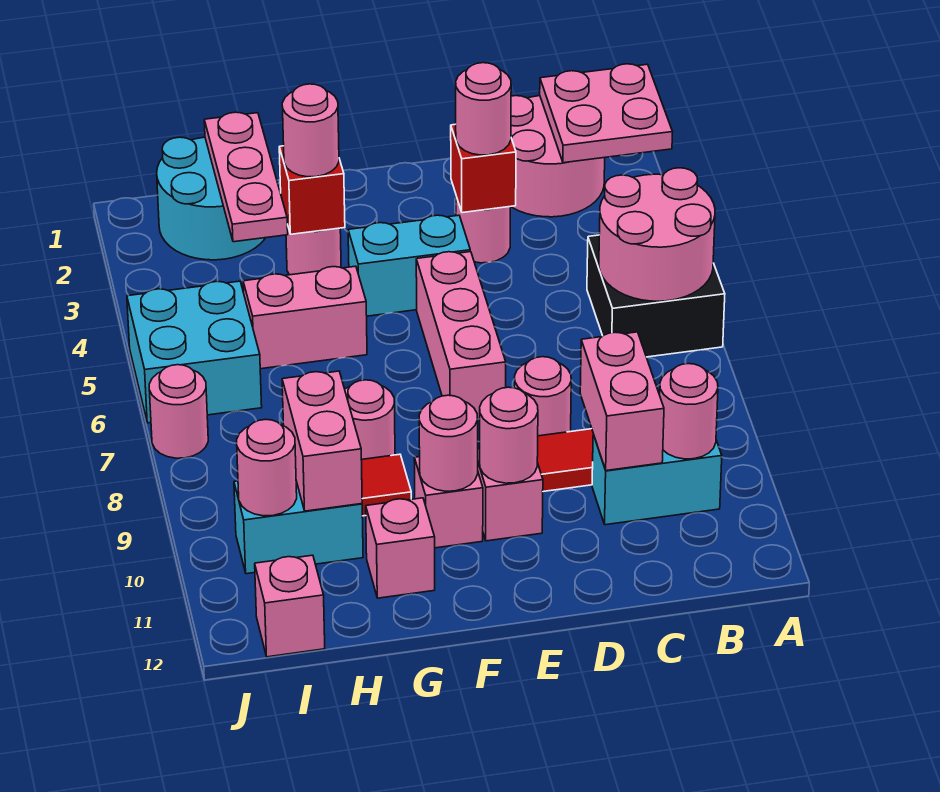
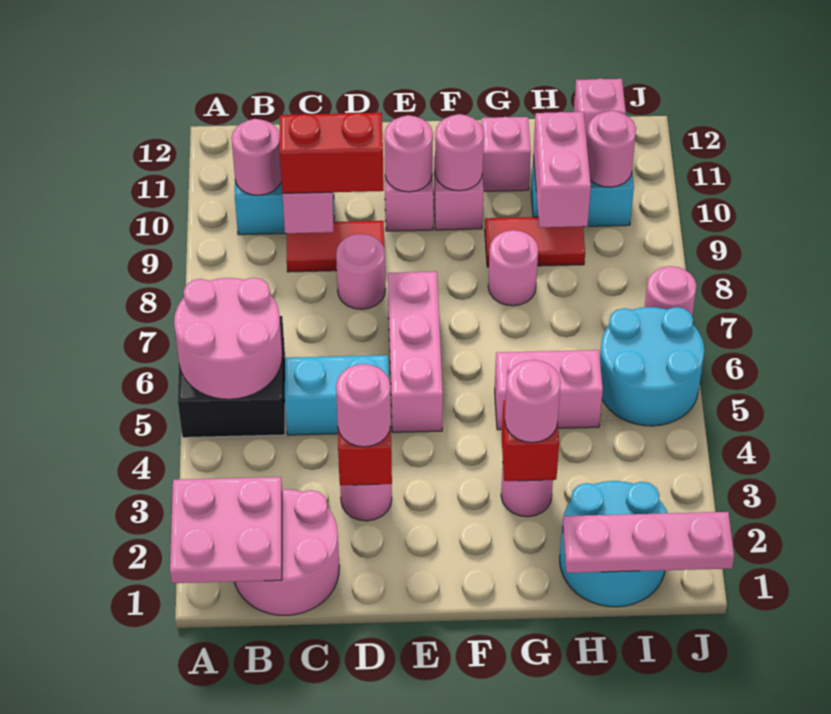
none -> red 1x2 brick [280,113,384,193]
cyan 1x2 brick [348,215,470,316] -> cyan 1x2 brick moved to [285,355,389,435]
pink 1x3 plate [204,112,288,242] -> pink 1x3 plate turned to [563,512,734,573]
cyan 2x2 brick [127,281,262,423] -> cyan 2x2 round brick [600,307,704,426]

